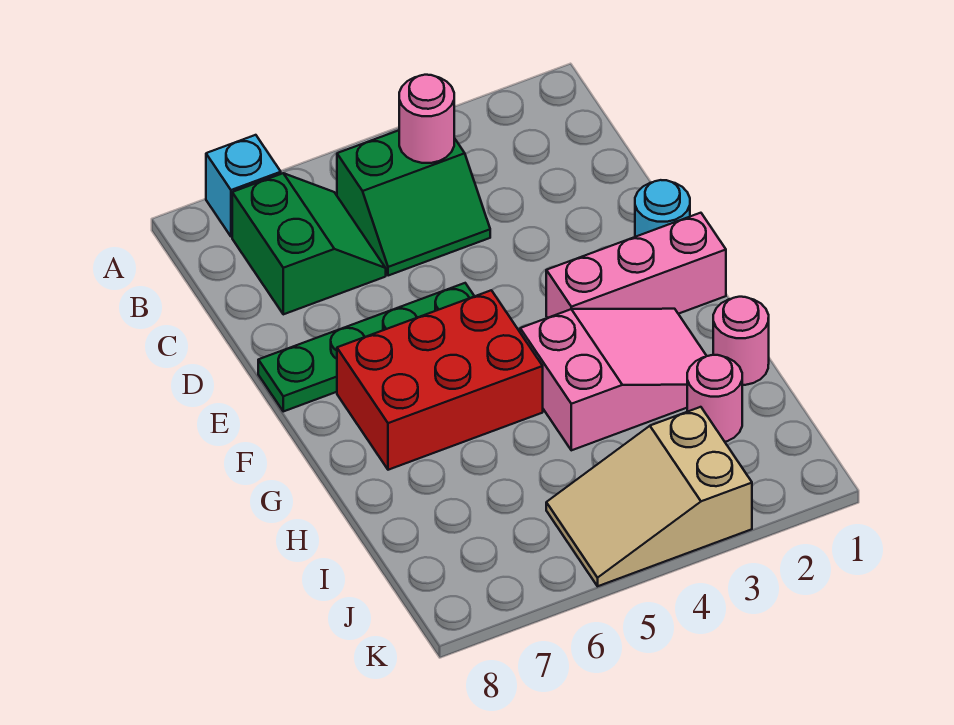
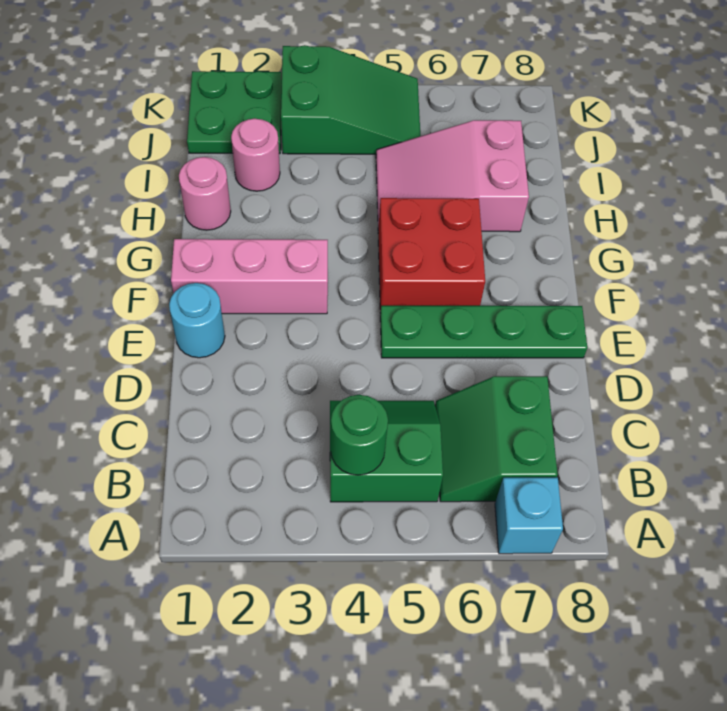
pink 1x1 round brick [399,75,454,163] -> green 1x1 round brick [331,395,388,475]
red 2x3 brick [337,290,543,470] -> red 2x2 brick [378,198,485,313]
pink 2x3 slope [520,309,706,450] -> pink 2x3 slope moved to [376,120,529,232]
none -> green 2x2 plate [187,71,282,154]
tan 2x3 slope [546,407,752,586] -> green 2x3 slope [281,45,420,154]

